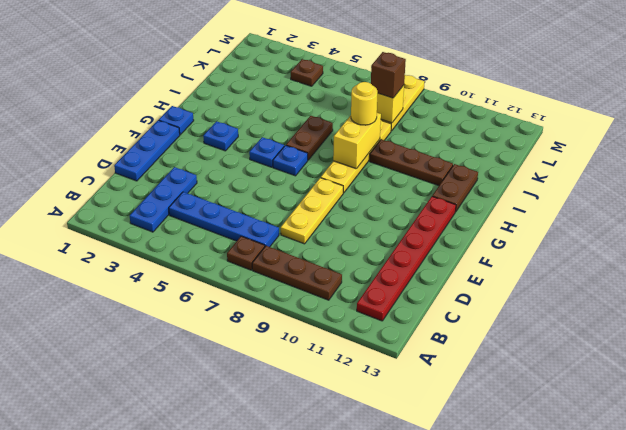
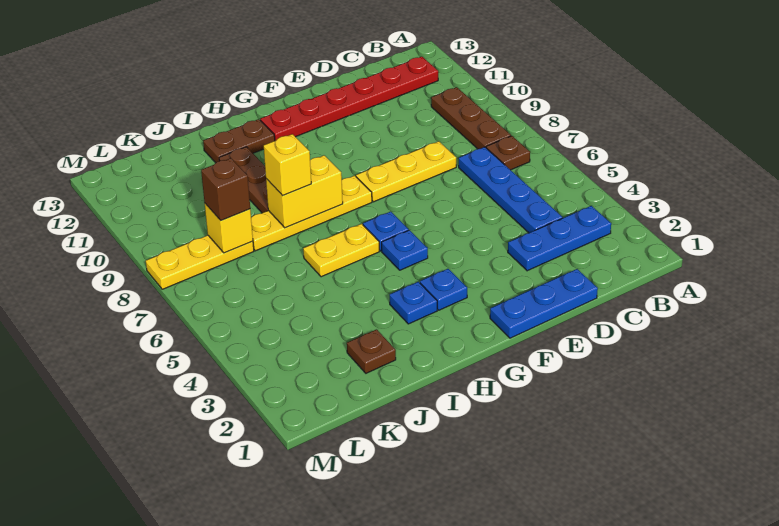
blue 1x1 plate [159,106,194,135] -> blue 1x1 plate moved to [390,282,437,324]
brown 1x2 plate [286,116,333,160] -> yellow 1x2 plate [303,224,379,277]
yellow 1x1 round brick [351,82,378,125] -> yellow 1x1 brick [264,134,311,196]
brown 1x1 plate [291,59,323,86] -> brown 1x1 plate moved to [347,329,396,373]

